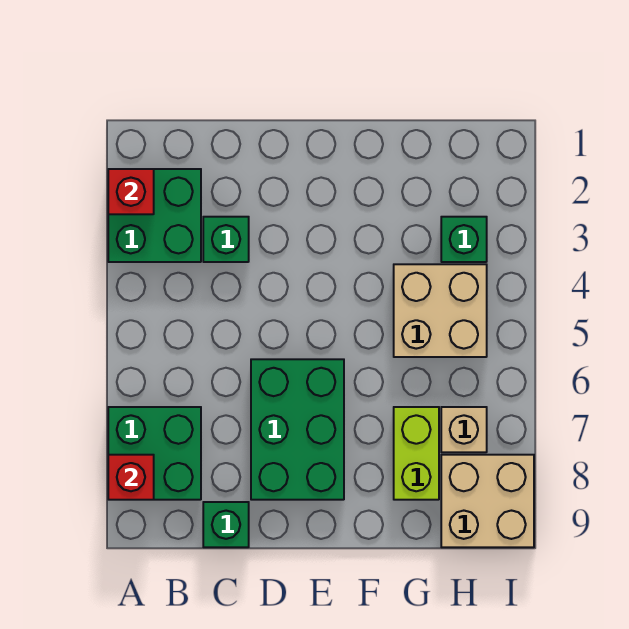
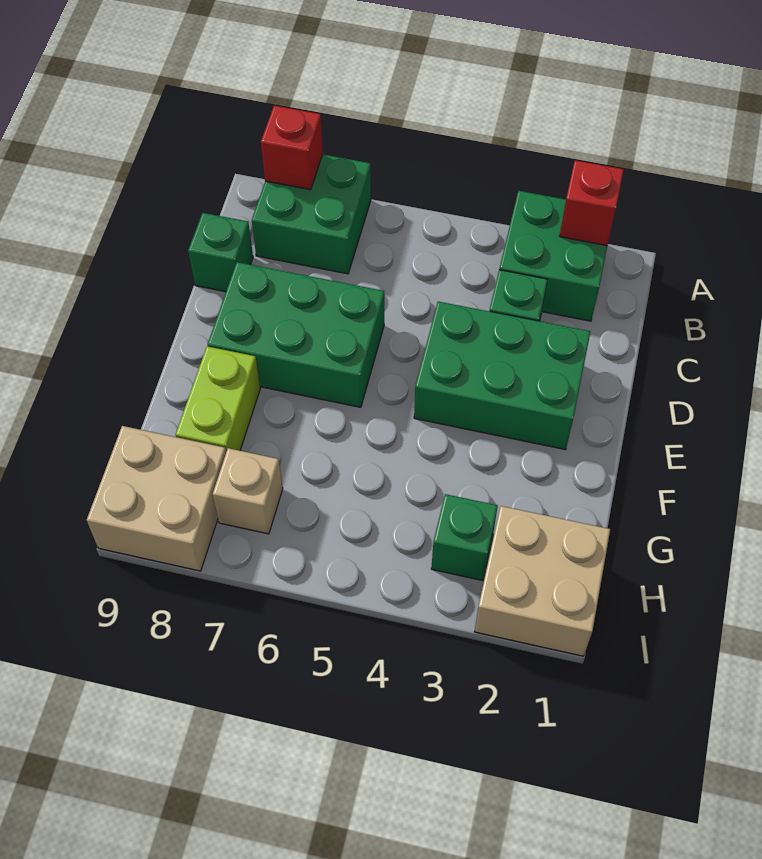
none -> green 2x3 brick [414,302,590,450]
tan 2x2 brick [394,264,487,357] -> tan 2x2 brick moved to [475,506,610,656]
lime 1x2 brick [394,407,439,500] -> lime 1x2 brick turned to [176,346,260,452]

